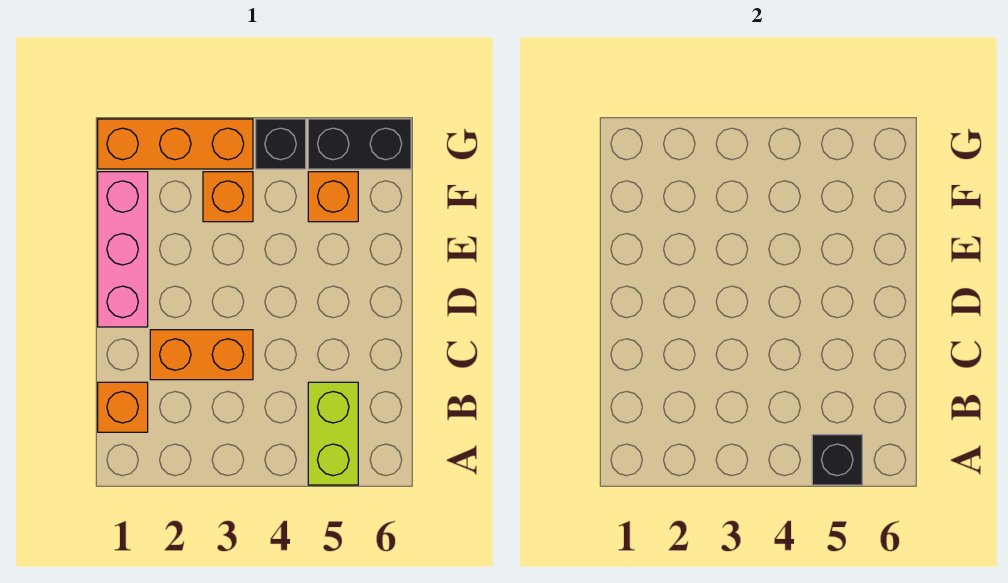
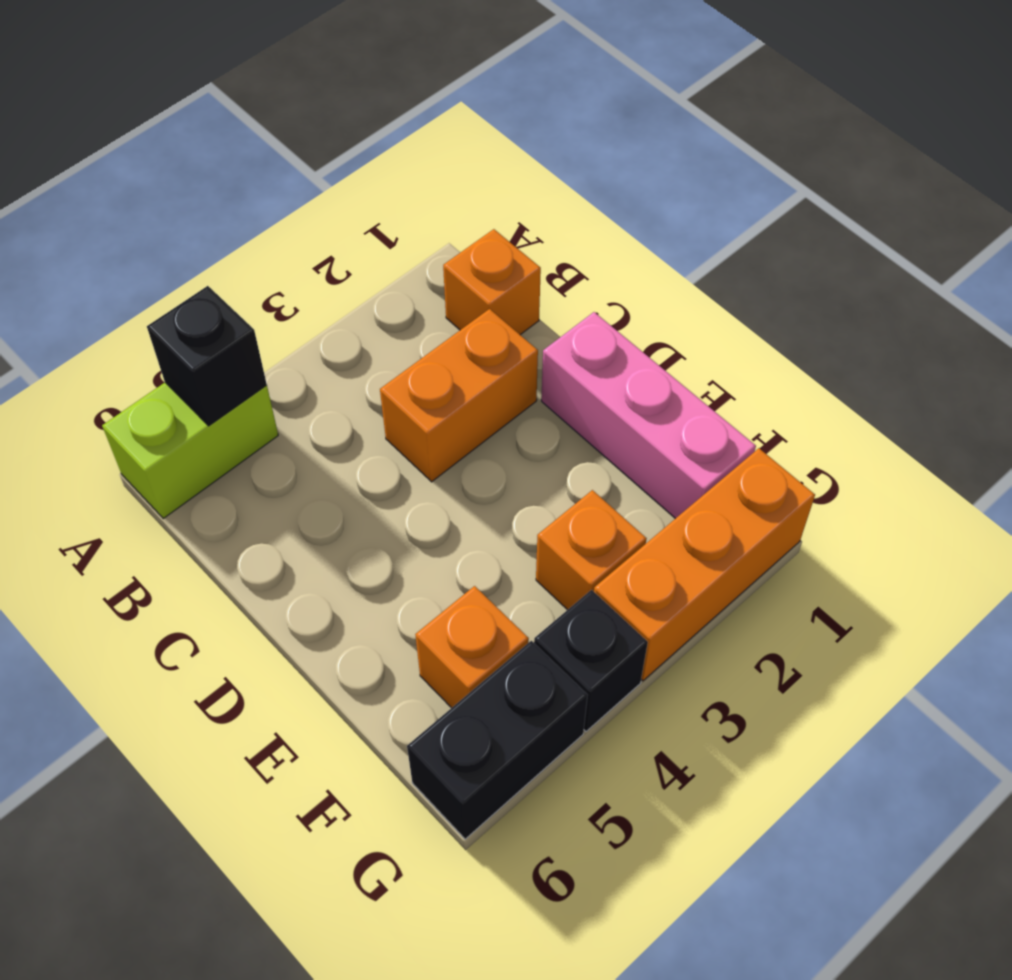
lime 1x2 brick [308,382,358,485] -> lime 1x2 brick turned to [102,383,278,519]

